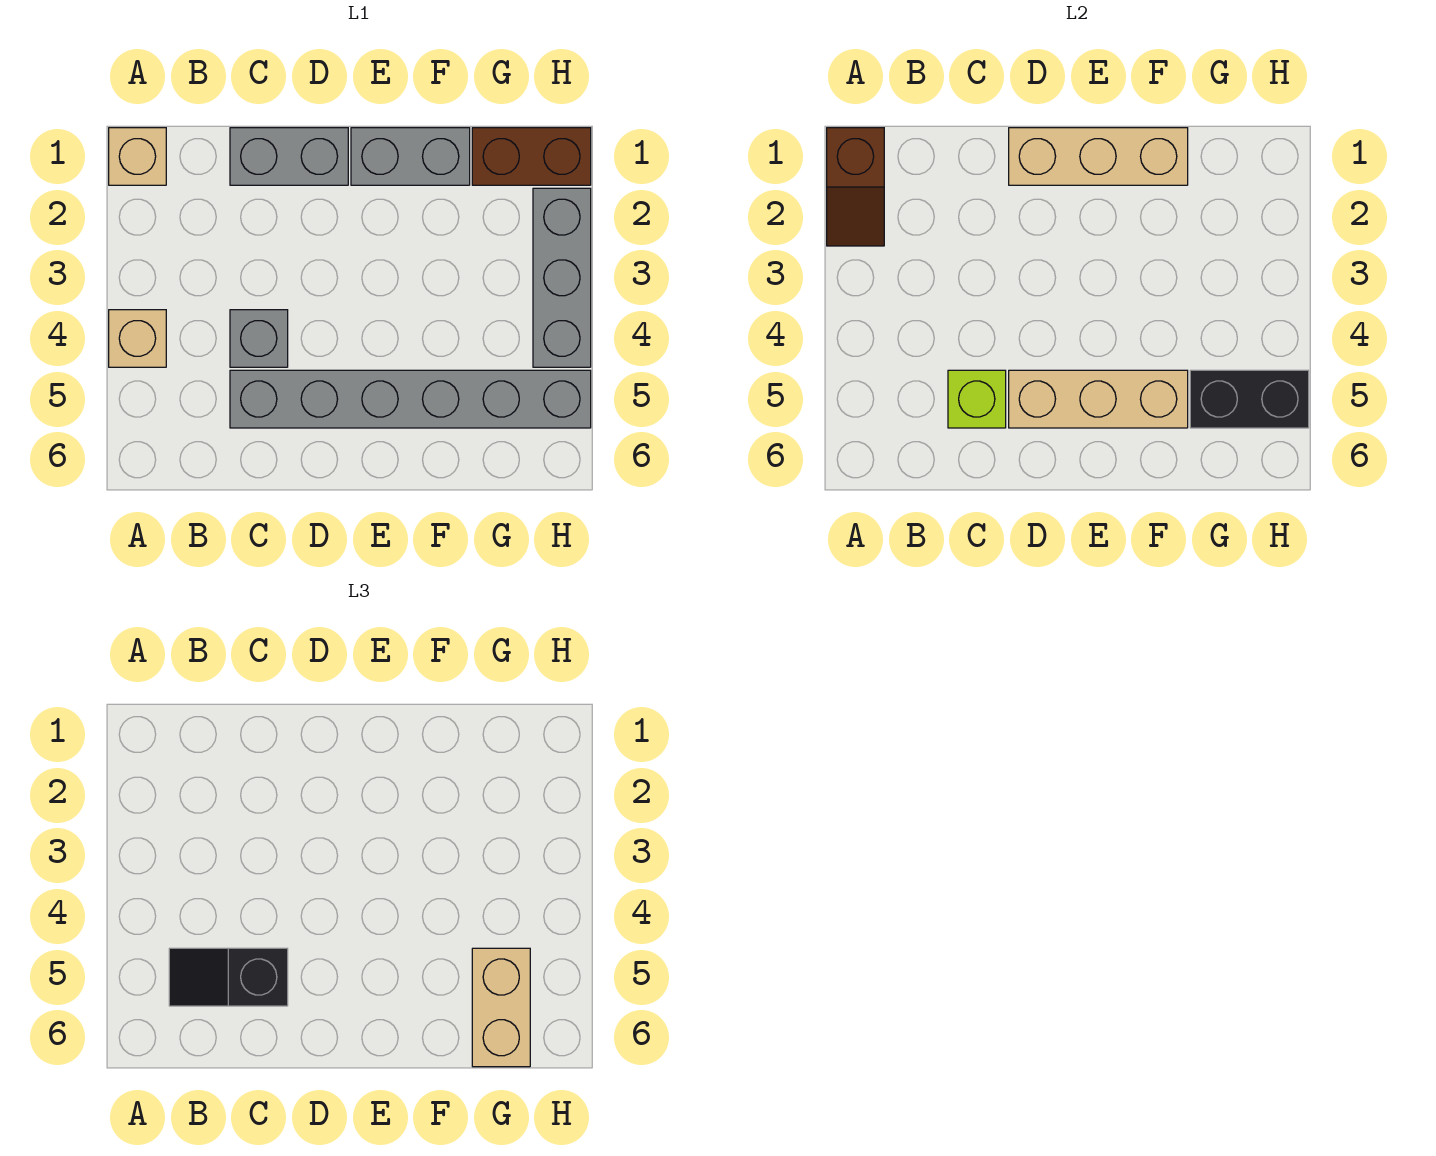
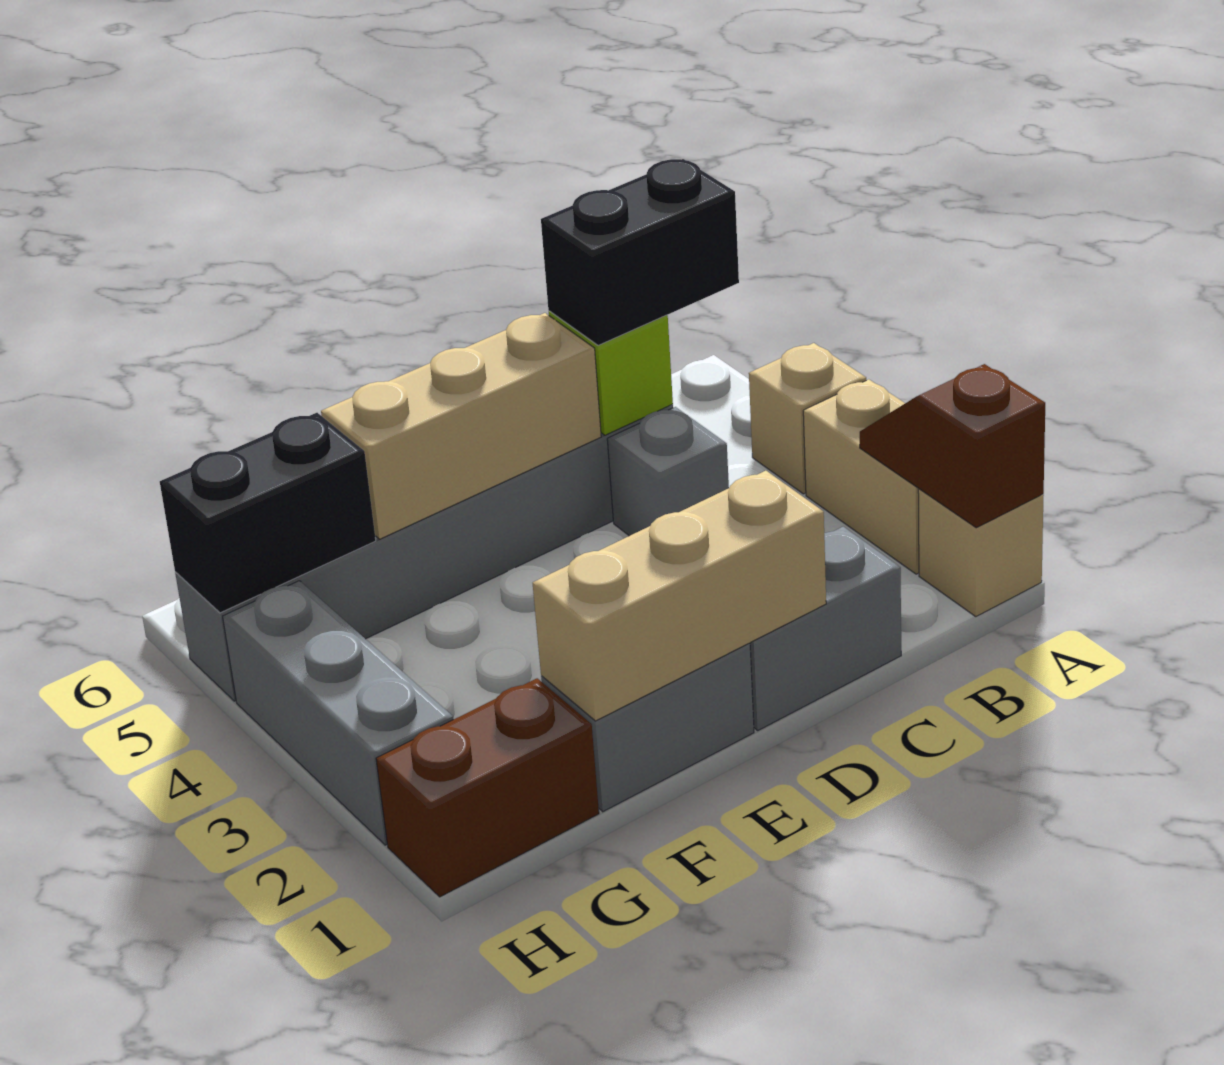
black 1x2 slope [169,948,288,1006] -> black 1x2 brick [541,159,739,346]
tan 1x2 brick [472,948,530,1067] -> tan 1x2 brick moved to [803,379,919,574]

